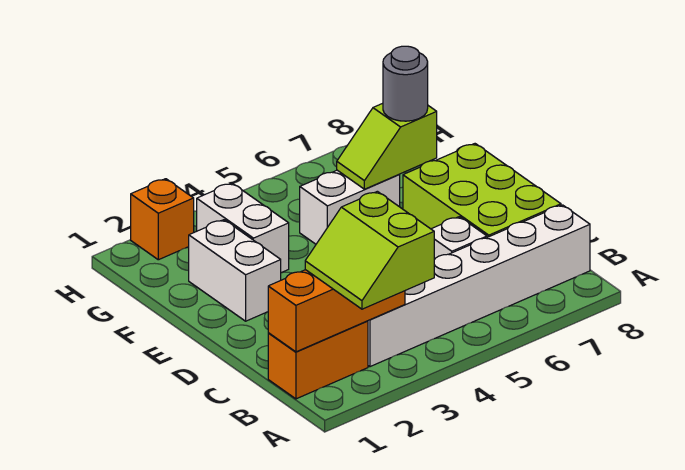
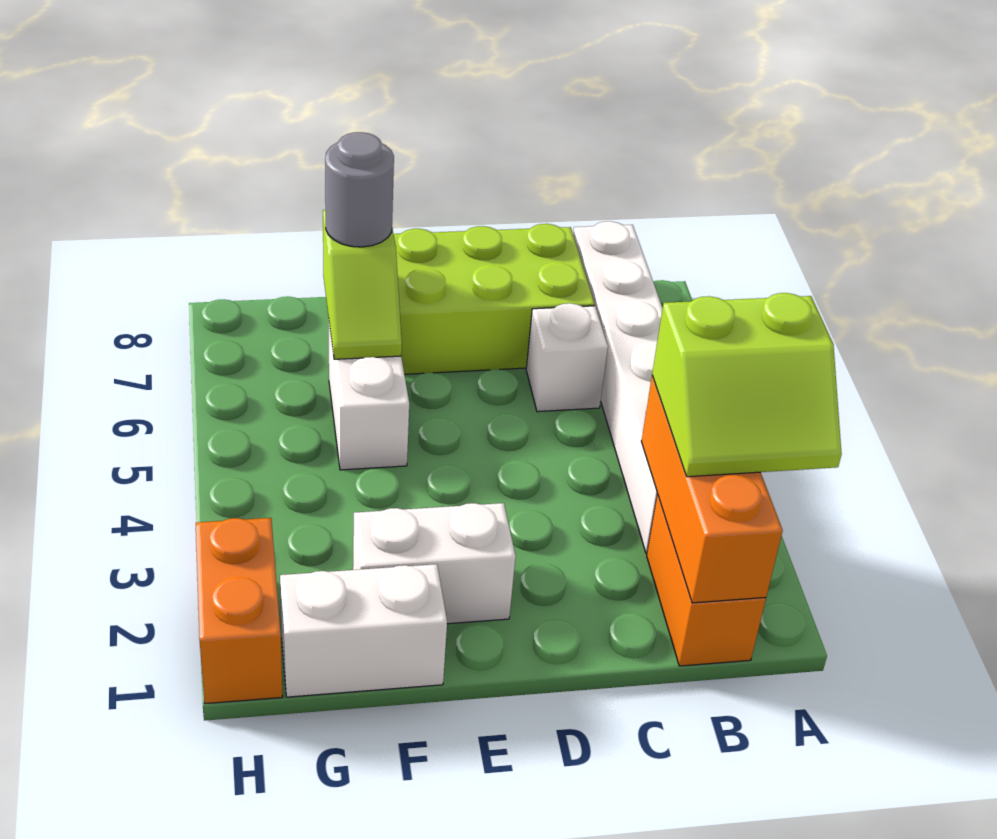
white 1x2 brick [197,183,289,273] -> white 1x2 brick moved to [280,564,447,697]
orange 1x1 brick [131,179,194,260] -> orange 1x2 brick [196,518,283,704]

